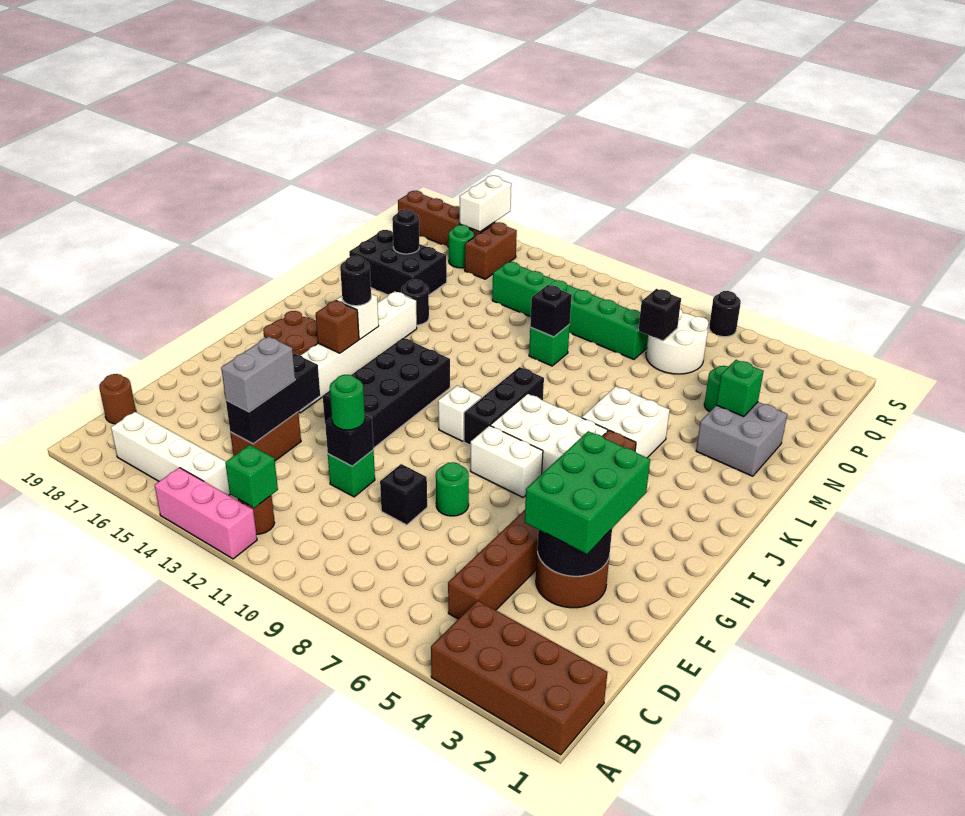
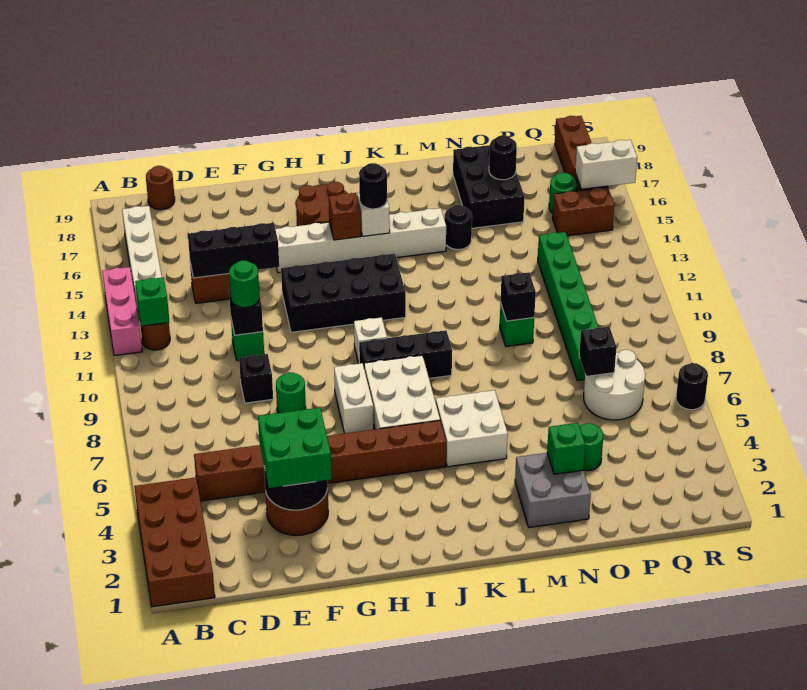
grey 1x2 brick [221,336,295,412] -> none
green 2x3 brick [525,431,650,554] -> green 2x2 brick [258,408,332,488]

